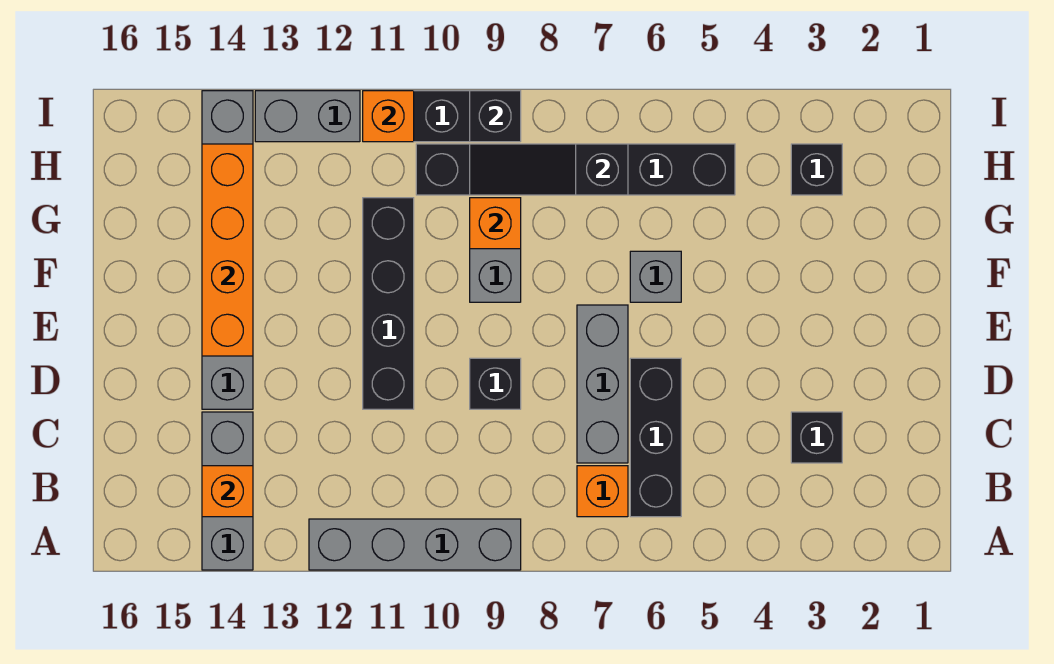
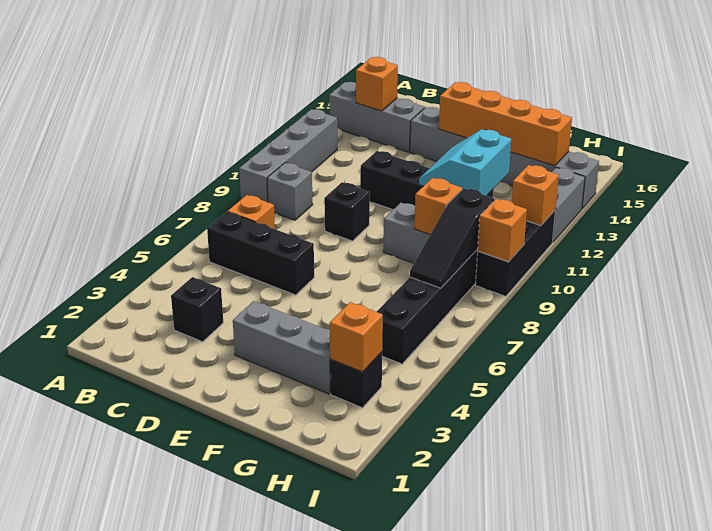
grey 1x3 brick [577,305,628,463] -> grey 1x3 brick moved to [233,301,331,394]
grey 1x1 brick [630,251,681,302] -> grey 1x1 brick moved to [267,163,313,220]
none -> cyan 2x2 slope [419,129,511,196]
none -> orange 1x1 brick [330,302,383,372]
black 1x3 slope [470,144,628,195] -> black 1x3 slope turned to [410,188,494,288]
black 1x1 brick [470,91,521,142] -> orange 1x1 brick [478,199,527,262]

